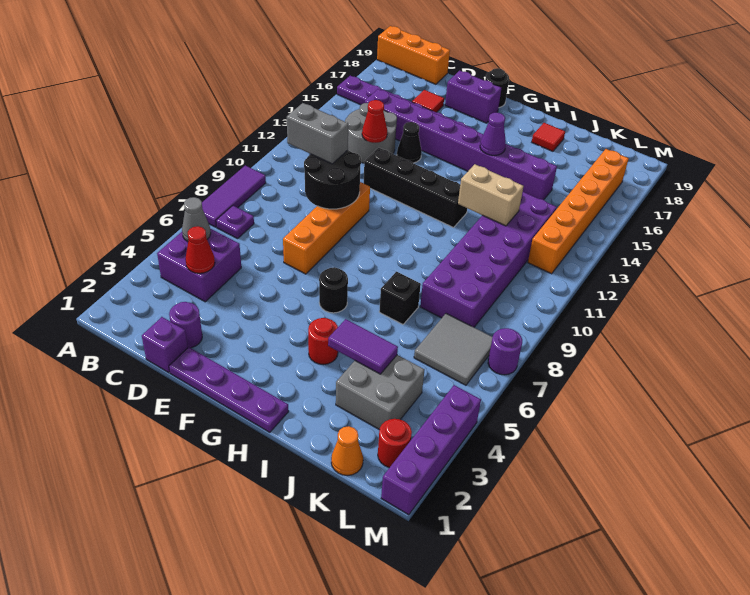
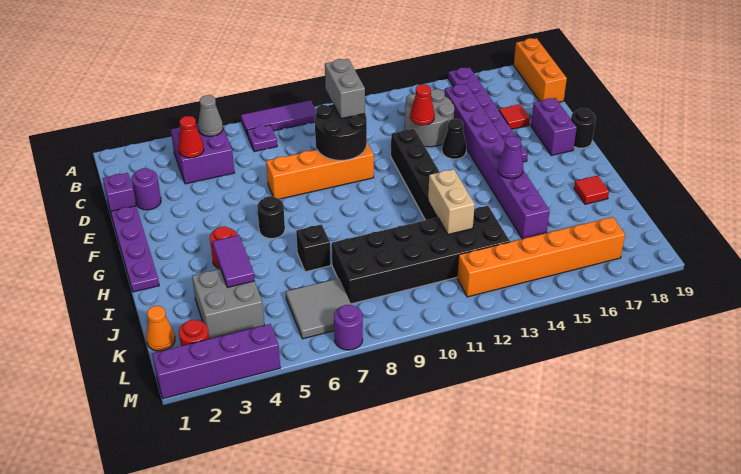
purple 2x6 brick [420,192,557,327] -> black 2x6 brick [332,206,510,304]

